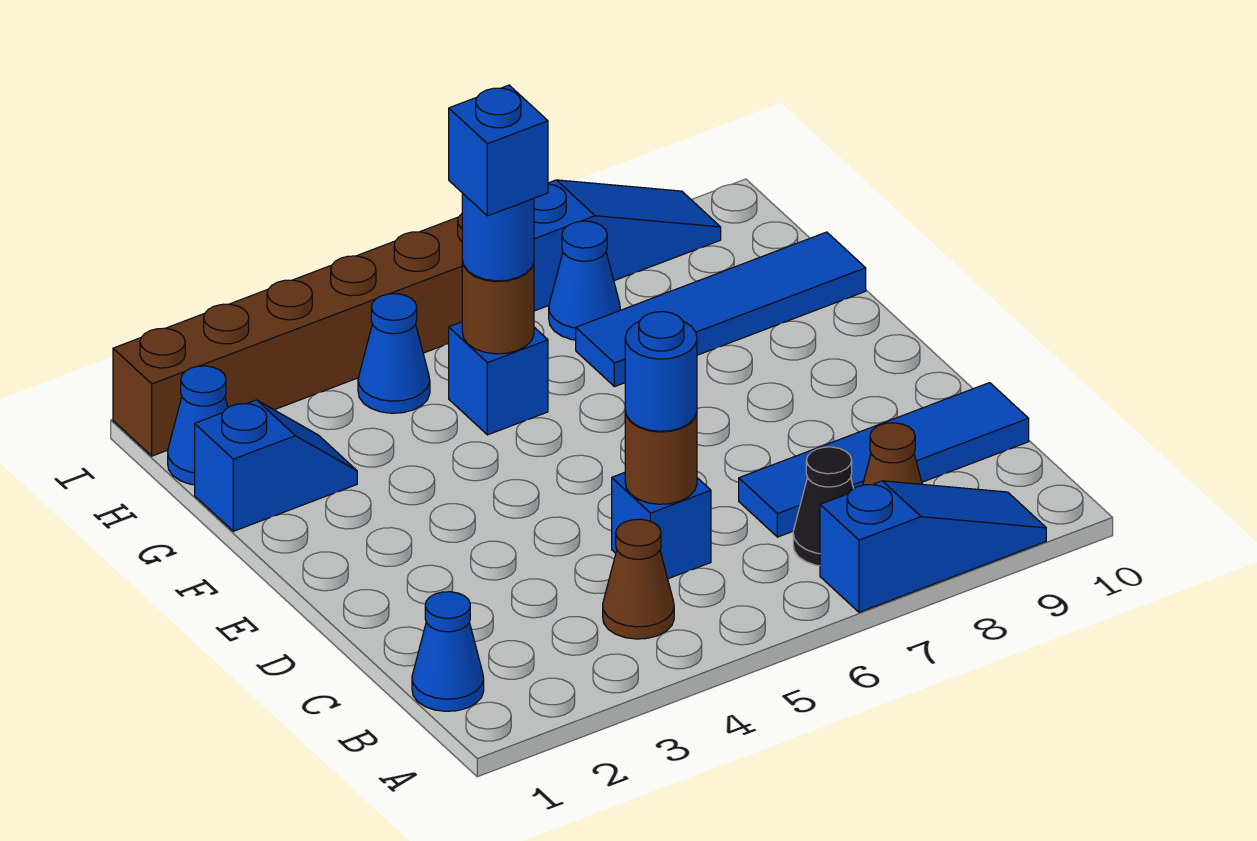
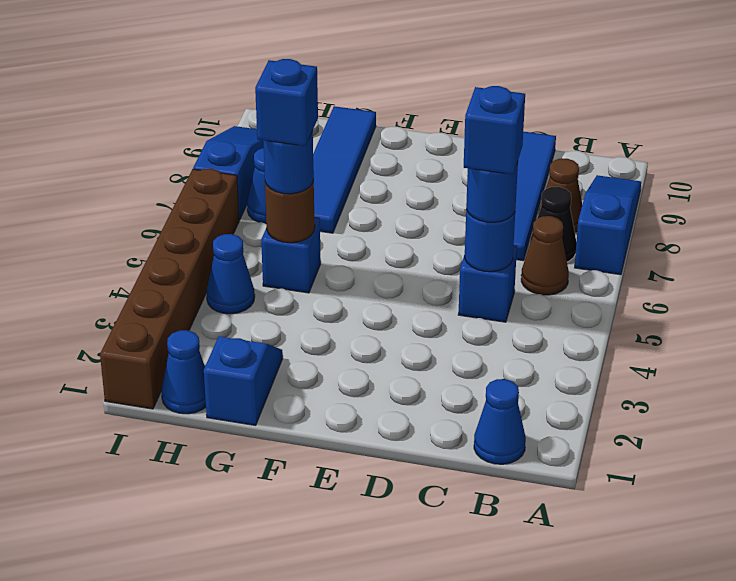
brown 1x1 cone [603,519,674,639] -> brown 1x1 cone moved to [521,216,569,295]
brown 1x1 round brick [625,411,697,504] -> blue 1x1 round brick [465,210,515,272]
none -> blue 1x1 brick [464,86,525,174]

